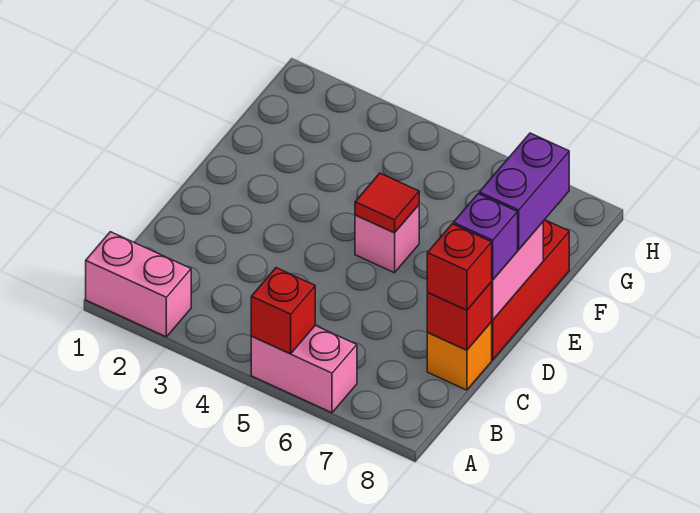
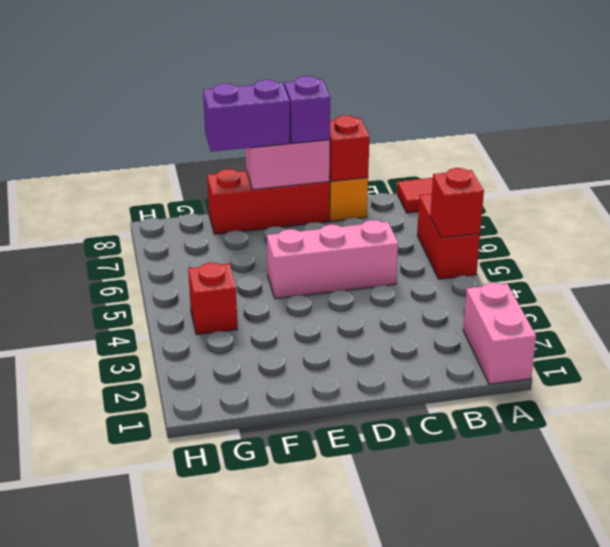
pink 1x2 brick [251,326,357,413] -> red 1x2 brick [417,194,480,279]
red 1x1 brick [427,224,492,310] -> red 1x1 brick moved to [188,263,237,335]
pink 1x1 brick [355,205,419,273] -> pink 1x3 brick [267,220,398,299]
red 1x1 tile [355,173,419,233] -> red 1x1 tile moved to [397,178,433,213]

